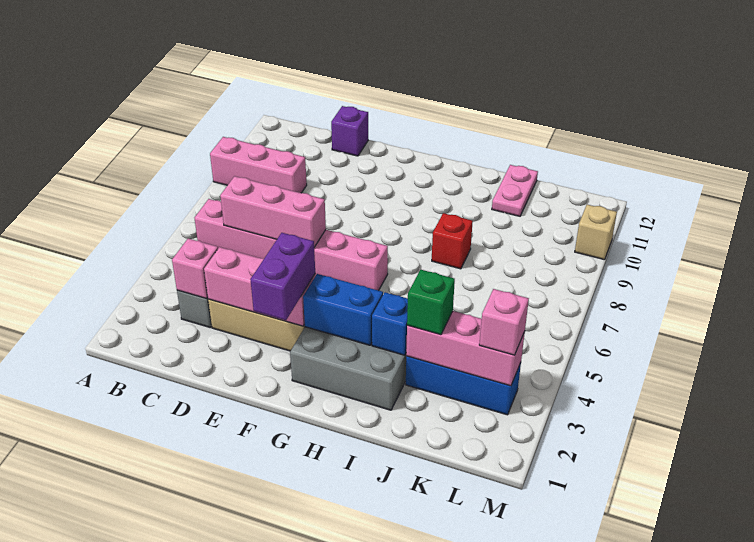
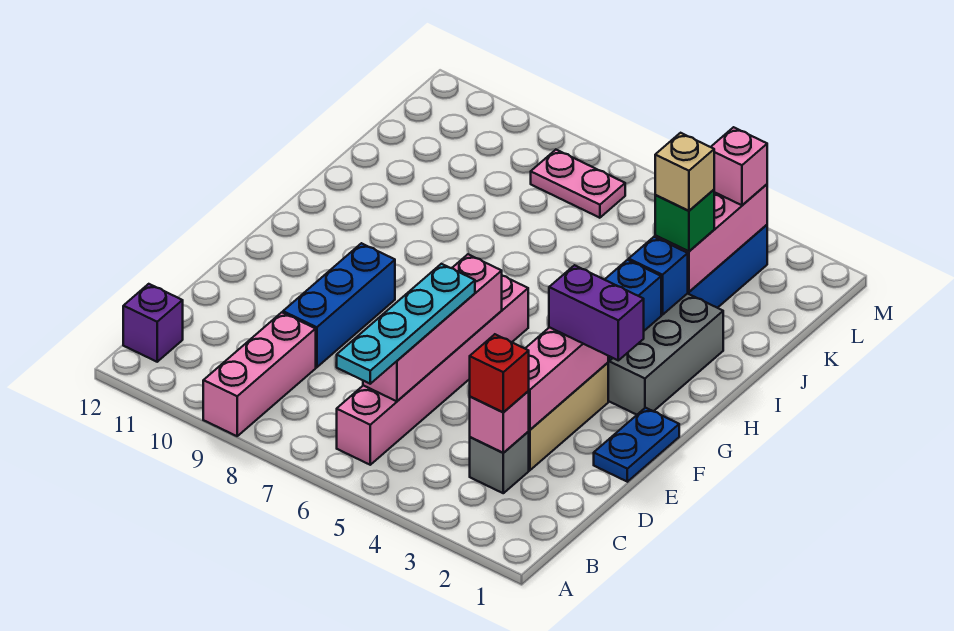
none -> cyan 1x4 plate [337,264,475,384]
pink 1x3 brick [220,176,326,247] -> pink 1x4 brick [363,254,502,401]
none -> blue 1x3 brick [283,243,395,367]
purple 1x1 brick [331,106,368,156] -> purple 1x1 brick moved to [123,284,183,362]
none -> blue 1x2 plate [594,408,679,482]
red 1x1 brick [432,213,473,269] -> red 1x1 brick moved to [470,334,529,412]
pink 1x2 plate [492,165,538,216] -> pink 1x2 plate moved to [531,150,625,218]
tan 1x1 brick [575,205,617,260] -> tan 1x1 brick moved to [655,133,714,211]

